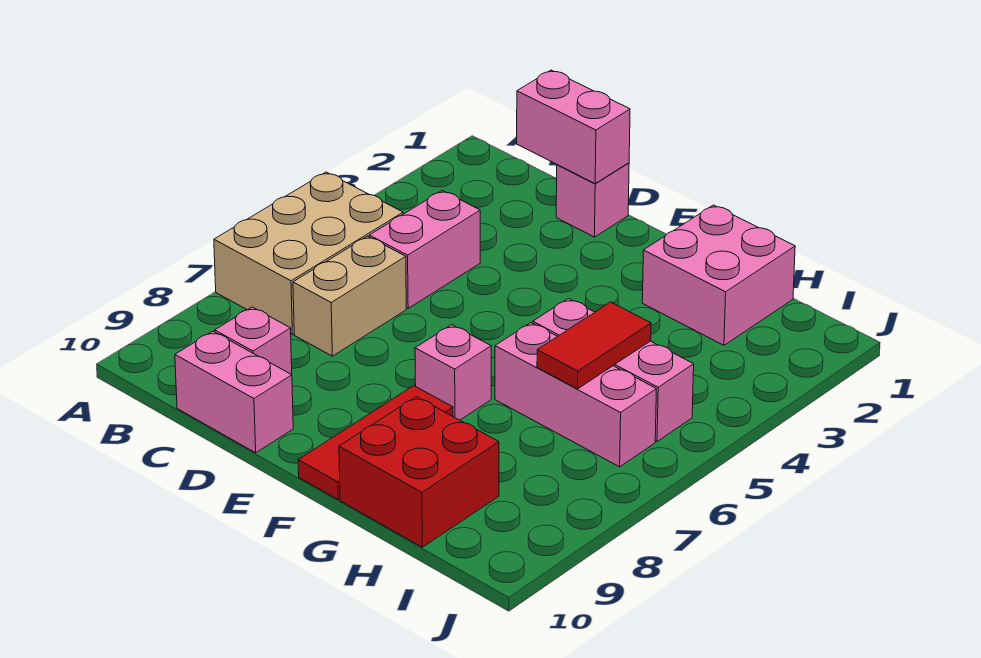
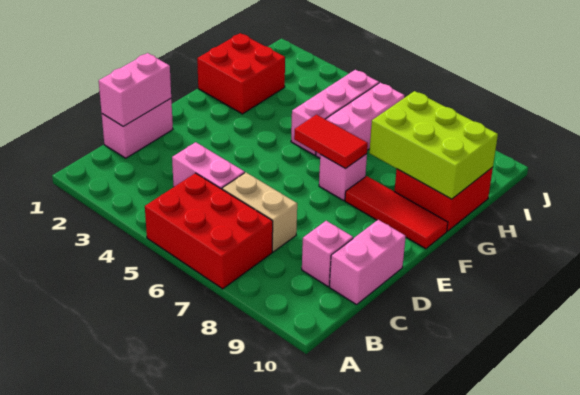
tan 2x3 brick [214,172,403,334] -> red 2x3 brick [145,173,273,289]
pink 1x1 brick [556,163,629,237] -> pink 1x2 brick [102,99,173,158]
pink 2x2 brick [642,205,795,345] -> red 2x2 brick [197,33,285,114]
none -> lime 2x3 brick [369,91,498,199]
red 1x2 tile [537,302,651,389] -> red 1x2 tile moved to [294,115,368,169]

